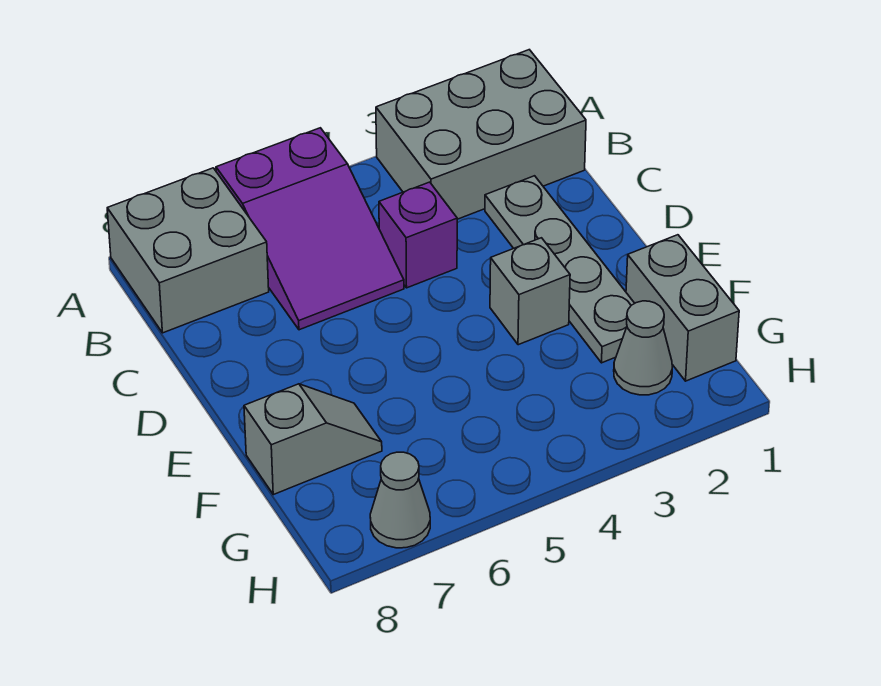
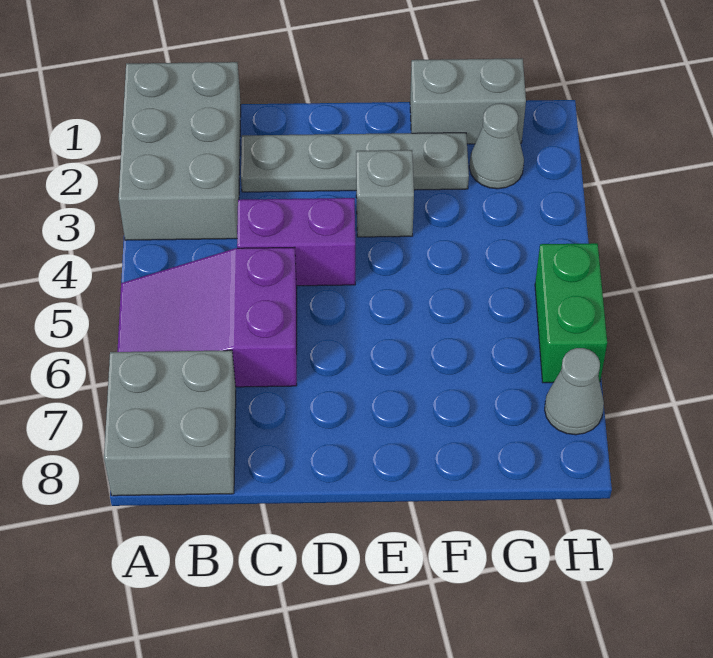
purple 2x3 slope [216,128,404,330] -> purple 2x3 slope turned to [117,247,297,387]
purple 1x1 brick [379,182,457,288] -> purple 1x2 brick [237,198,355,286]
grey 1x2 slope [244,384,382,495] -> none
none -> green 1x2 brick [535,243,607,383]

